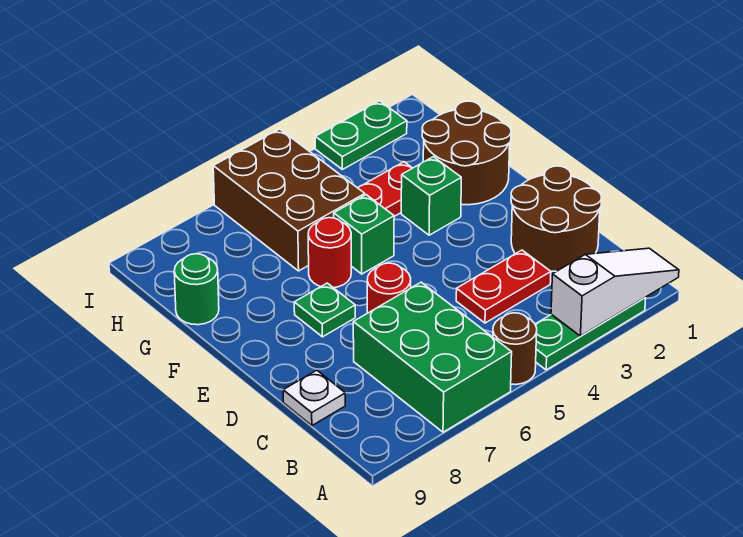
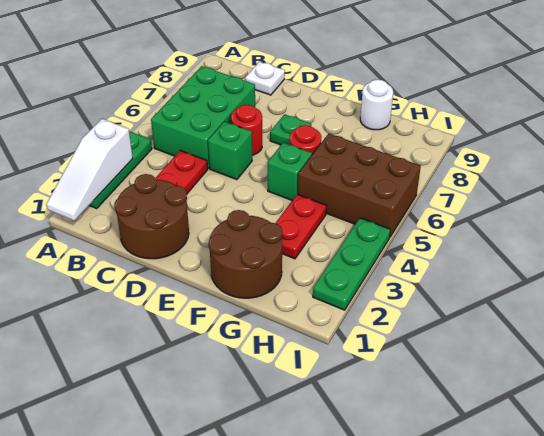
brown 1x1 round brick [493,313,537,385] -> none
green 2x3 brick [353,282,512,432] -> green 2x3 brick turned to [151,66,255,168]
green 1x1 brick [401,157,461,235] -> green 1x1 brick moved to [208,122,252,180]
green 1x1 round brick [174,254,219,325] -> white 1x1 round brick [360,79,393,130]
green 1x2 plate [315,101,407,169] -> green 1x3 plate [313,218,390,310]

